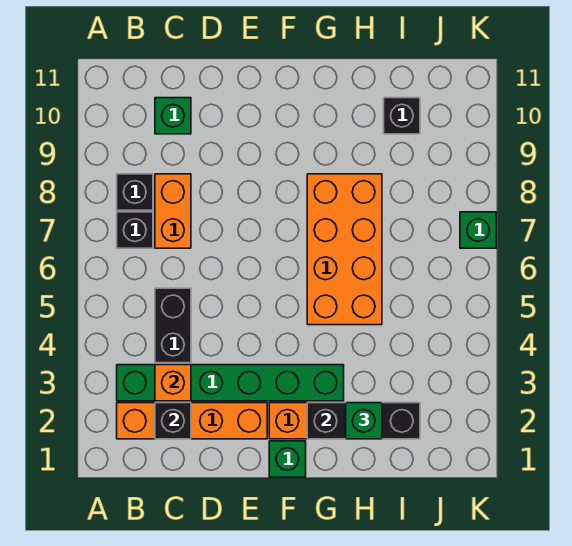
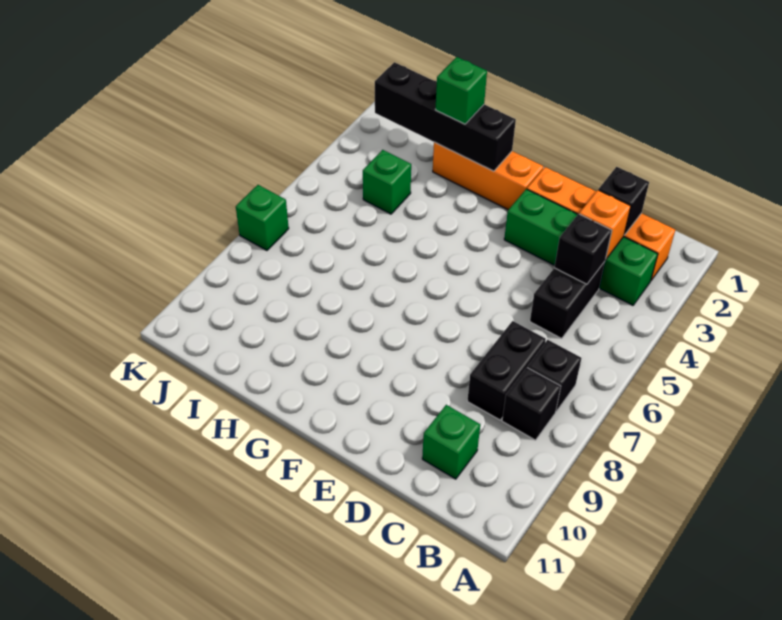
green 1x6 brick [117,365,344,401] -> green 1x4 brick [504,189,658,305]
orange 1x2 brick [155,174,191,248] -> black 1x2 brick [467,321,546,420]
green 1x1 brick [269,441,306,477] -> green 1x1 brick moved to [363,150,411,214]
black 1x3 brick [307,403,420,439] -> black 1x4 brick [375,62,516,171]
orange 2x4 brick [307,174,382,325] -> none
black 1x1 brick [384,98,420,134] -> black 1x1 brick moved to [554,214,612,284]

